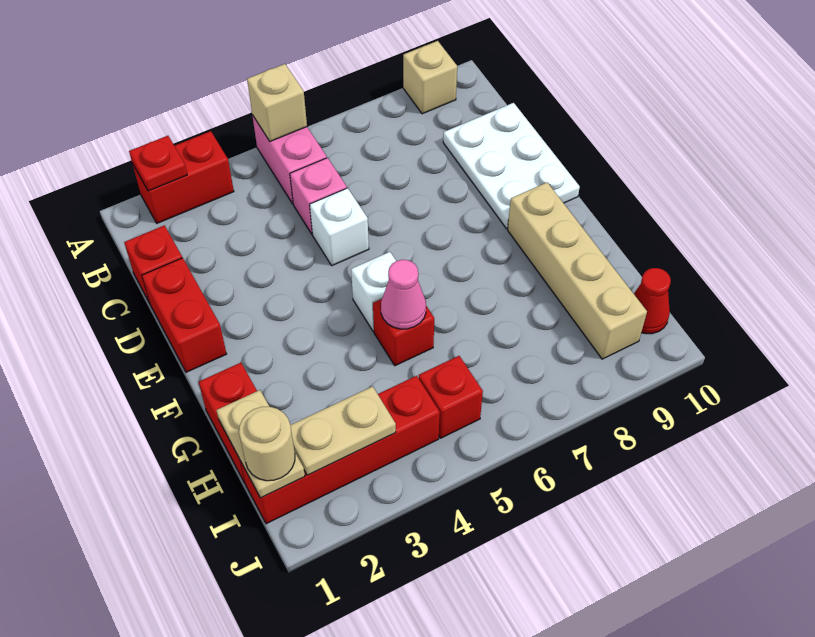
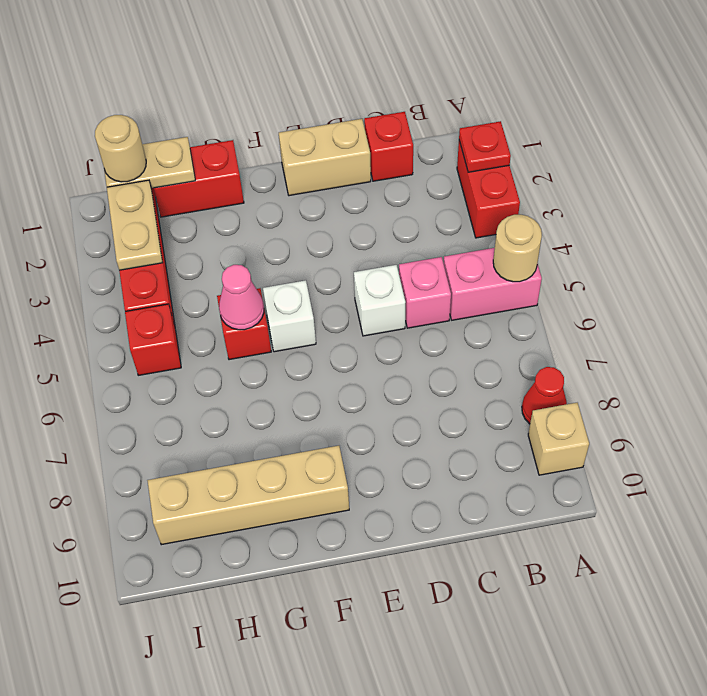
tan 1x1 brick [247,64,307,141] -> tan 1x1 round brick [493,215,542,282]
white 2x3 plate [443,103,580,229] -> none
red 1x2 brick [142,258,226,372] -> tan 1x2 brick [279,119,371,196]
red 1x1 cone [634,268,671,334] -> red 1x1 cone moved to [522,367,567,424]

